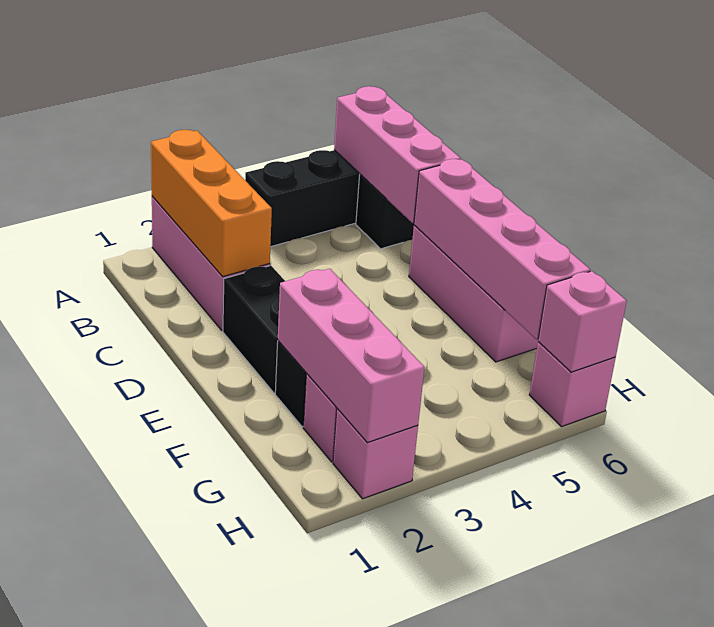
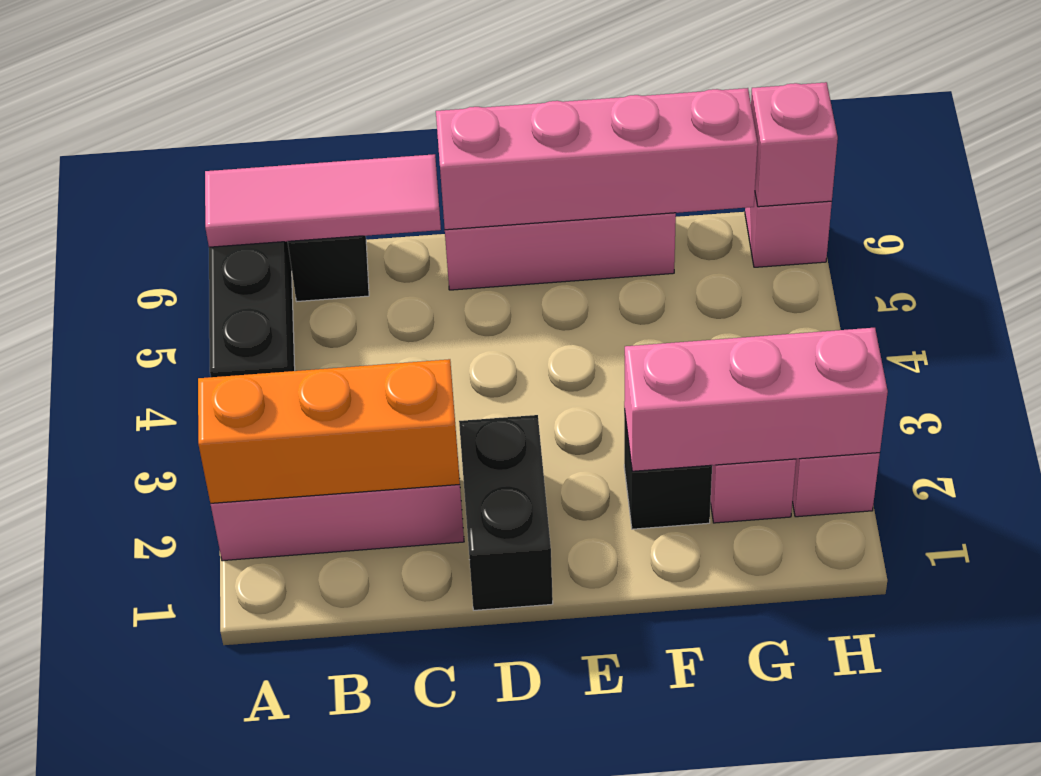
pink 1x3 brick [334,86,461,223] -> pink 1x3 tile [205,154,441,247]
black 1x2 brick [223,266,285,393] -> black 1x2 brick turned to [459,415,553,610]

